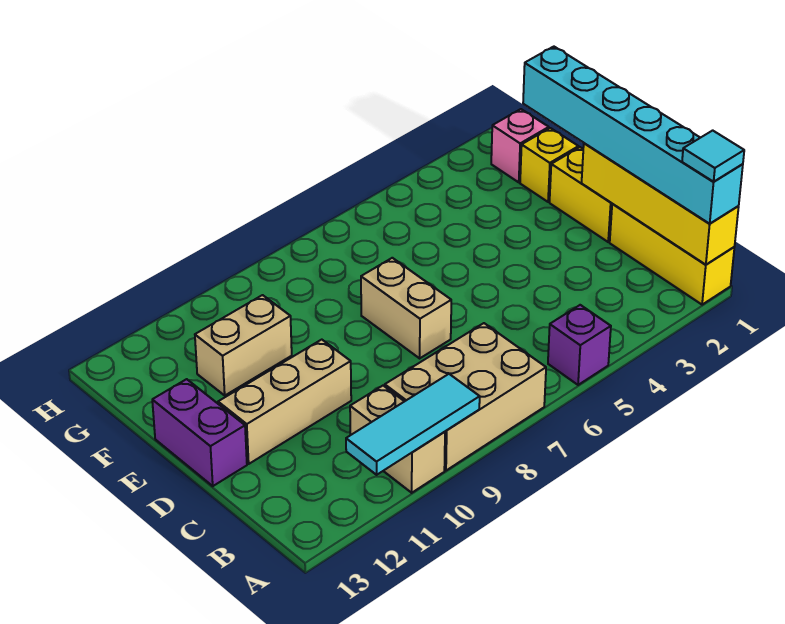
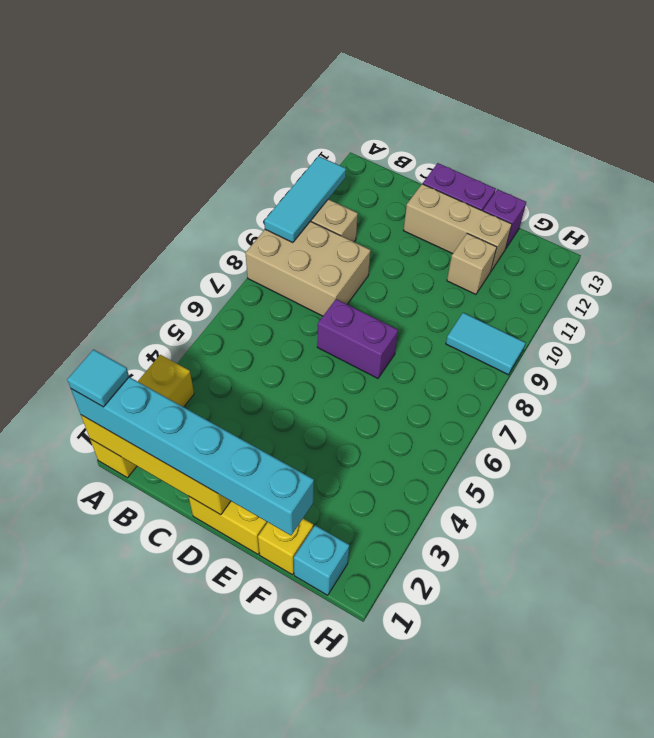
yellow 1x3 brick [610,204,734,305] -> yellow 1x3 brick turned to [90,355,194,478]
purple 1x1 brick [548,305,611,385] -> purple 1x1 brick moved to [483,189,526,248]
tan 2x3 brick [385,323,546,470] -> tan 2x3 brick turned to [246,221,371,316]
tan 1x2 brick [361,258,451,358] -> purple 1x2 brick [317,299,398,378]
tan 1x3 brick [218,340,351,464] -> tan 1x3 brick turned to [403,184,512,271]
tan 1x2 brick [195,295,292,395] -> tan 1x1 brick [447,233,497,294]
pink 1x1 brick [491,109,549,182] -> cyan 1x1 brick [294,525,349,595]
none -> cyan 1x2 tile [446,313,525,375]

